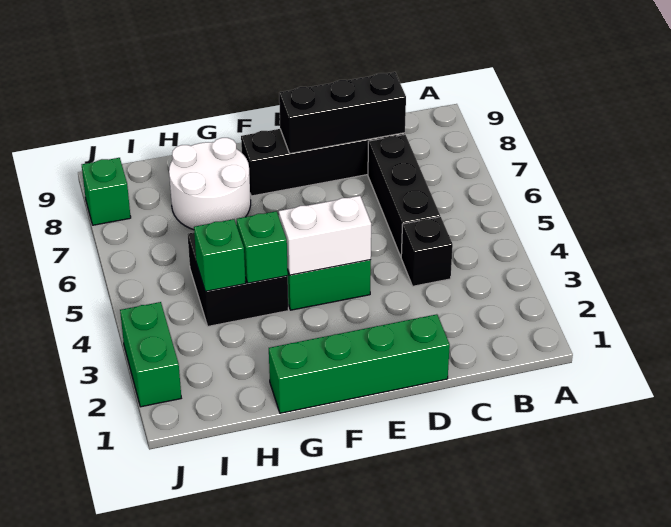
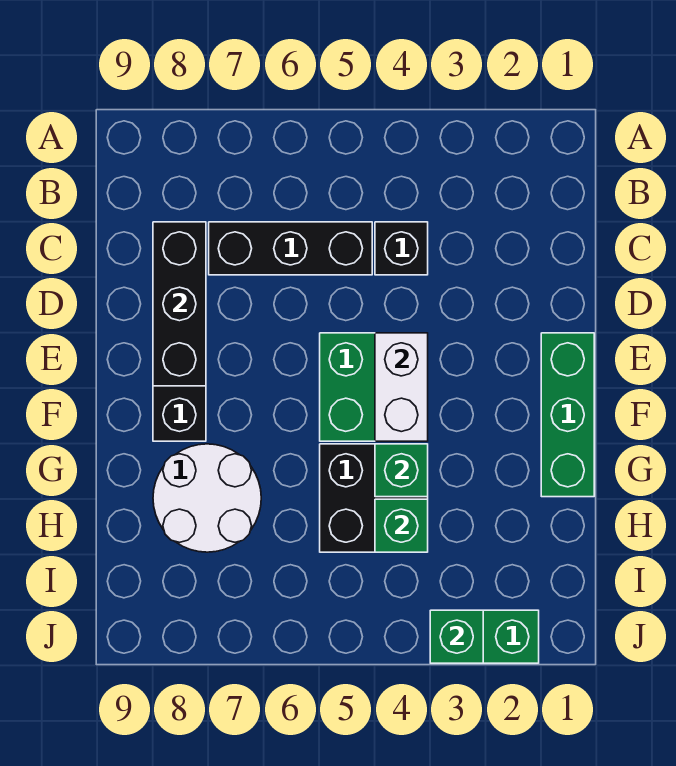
green 1x4 brick [269,314,450,413] -> green 1x3 brick [541,333,594,497]
green 1x1 brick [82,158,131,225] -> green 1x1 brick moved to [430,610,483,663]

